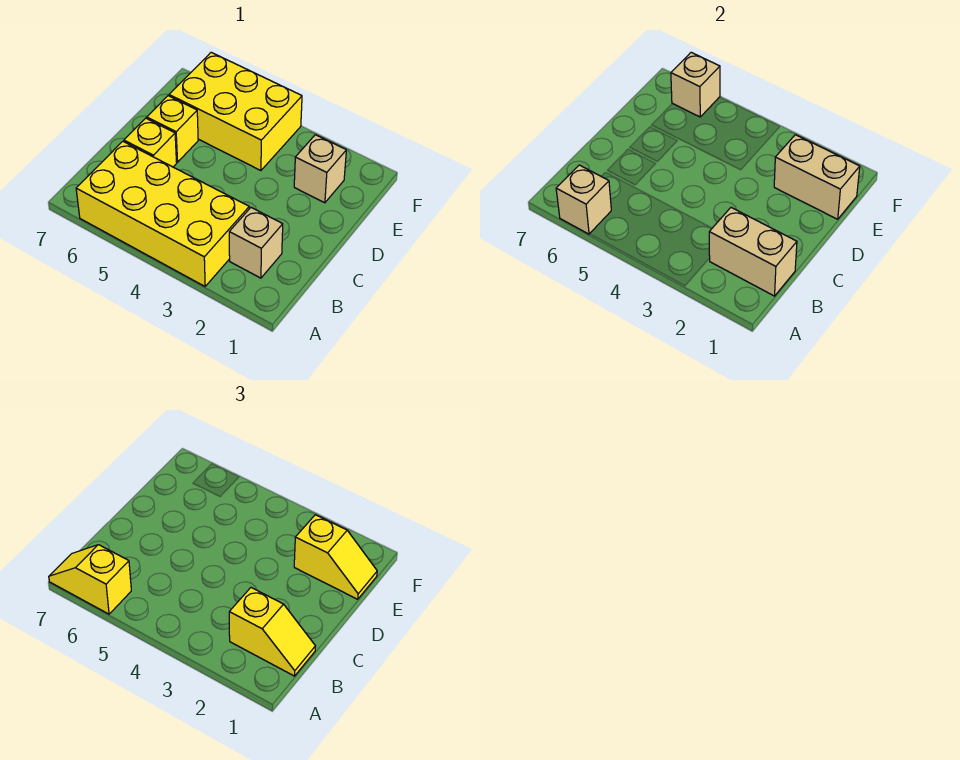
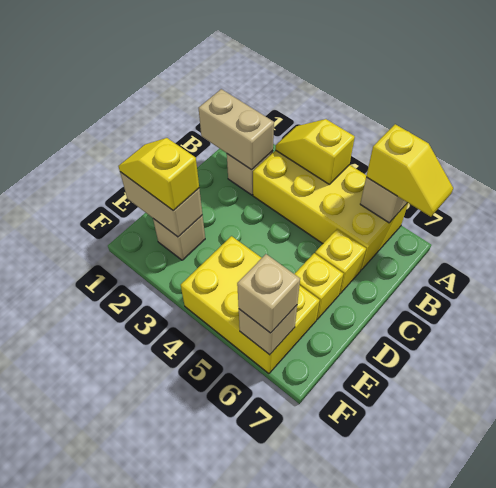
yellow 1x2 slope [229,588,315,676] -> yellow 1x2 slope moved to [275,119,355,184]
none -> tan 1x1 brick [237,254,300,333]

